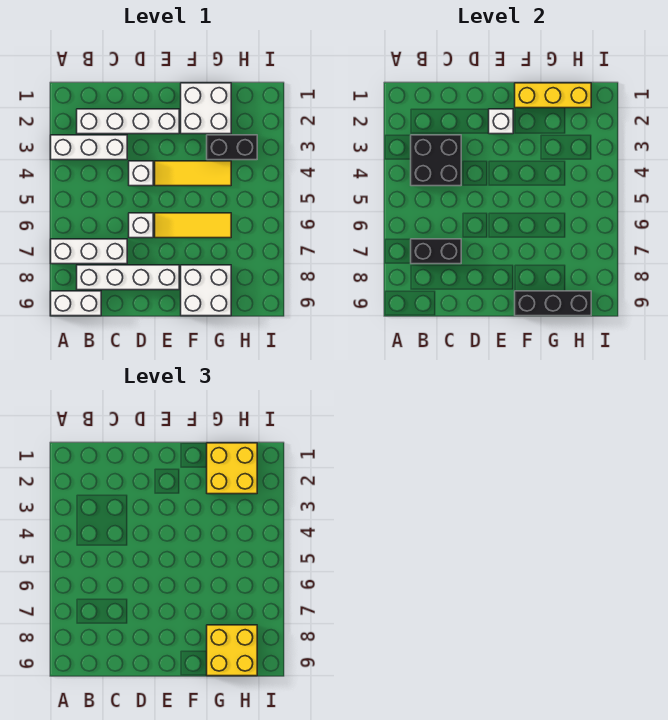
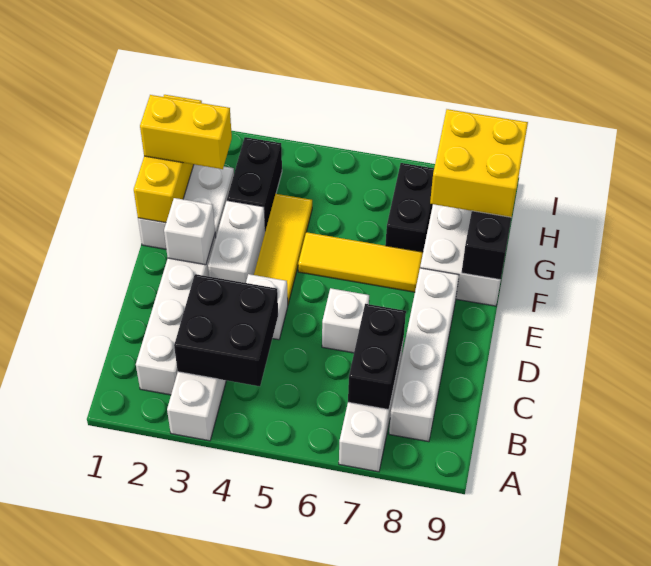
white 1x2 brick [51,291,101,316] -> white 1x2 brick moved to [208,201,265,283]
yellow 1x3 tile [155,213,231,238] -> yellow 1x3 tile turned to [298,232,423,292]
yellow 2x2 brick [207,443,257,494] -> yellow 1x2 brick [140,95,232,169]
none -> black 1x2 brick [385,163,434,252]

